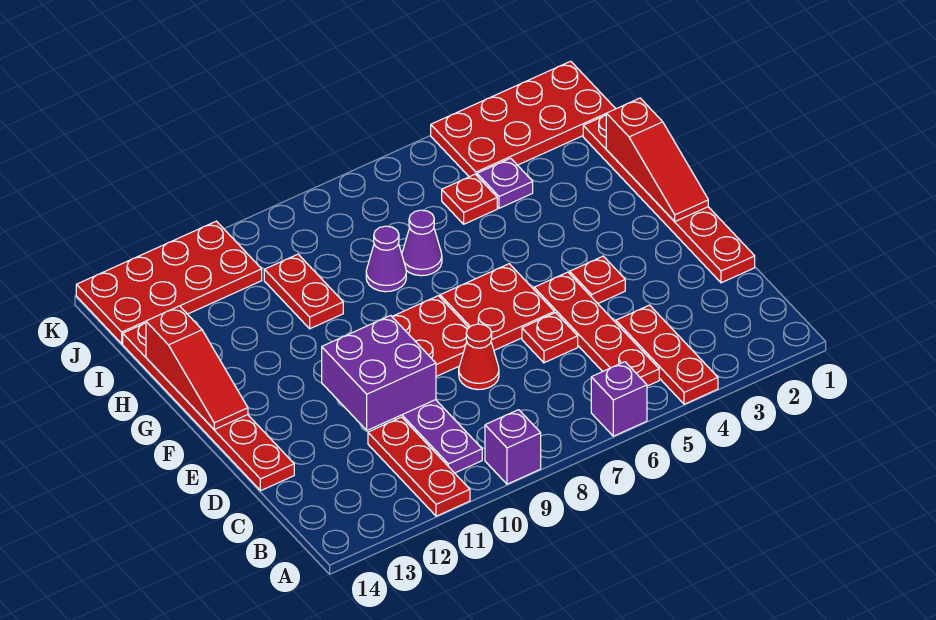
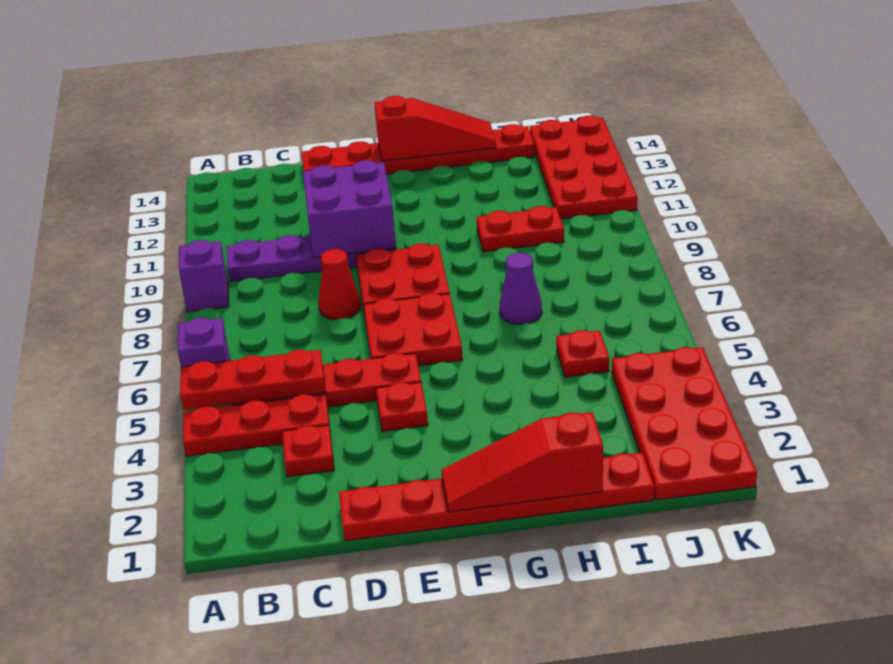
red 1x3 plate [368,417,470,516] -> red 1x3 plate moved to [180,350,326,410]
red 1x1 plate [522,313,578,363] -> red 1x1 plate moved to [282,425,334,477]
red 1x3 slope [146,306,248,429] -> red 1x3 slope turned to [374,96,496,161]
purple 1x1 cone [366,226,406,292] -> none
purple 1x1 plate [477,158,533,208] -> none

